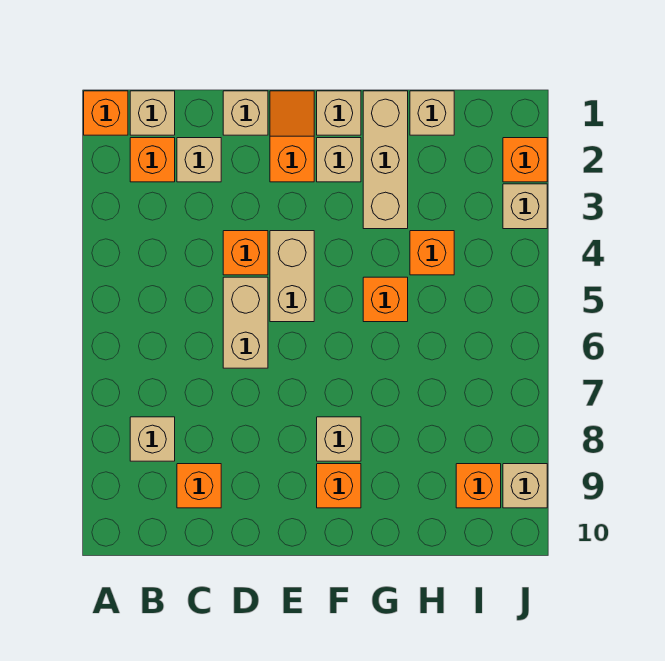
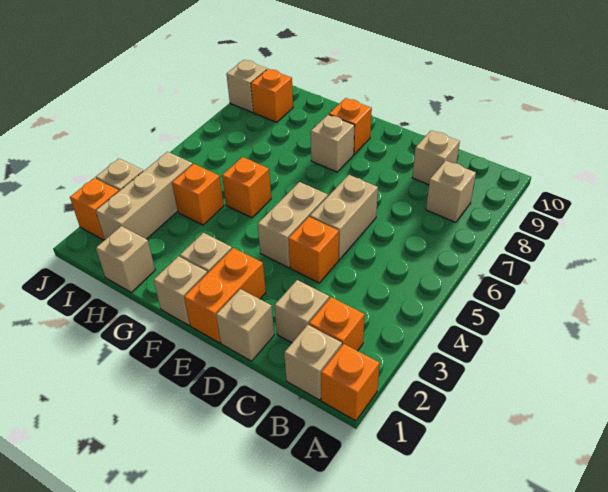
orange 1x1 brick [177,464,221,508] -> tan 1x1 brick [412,130,460,185]
orange 1x2 slope [270,91,314,182] -> orange 1x2 brick [184,248,266,343]
tan 1x3 brick [363,91,408,229] -> tan 1x3 brick moved to [96,152,193,240]

